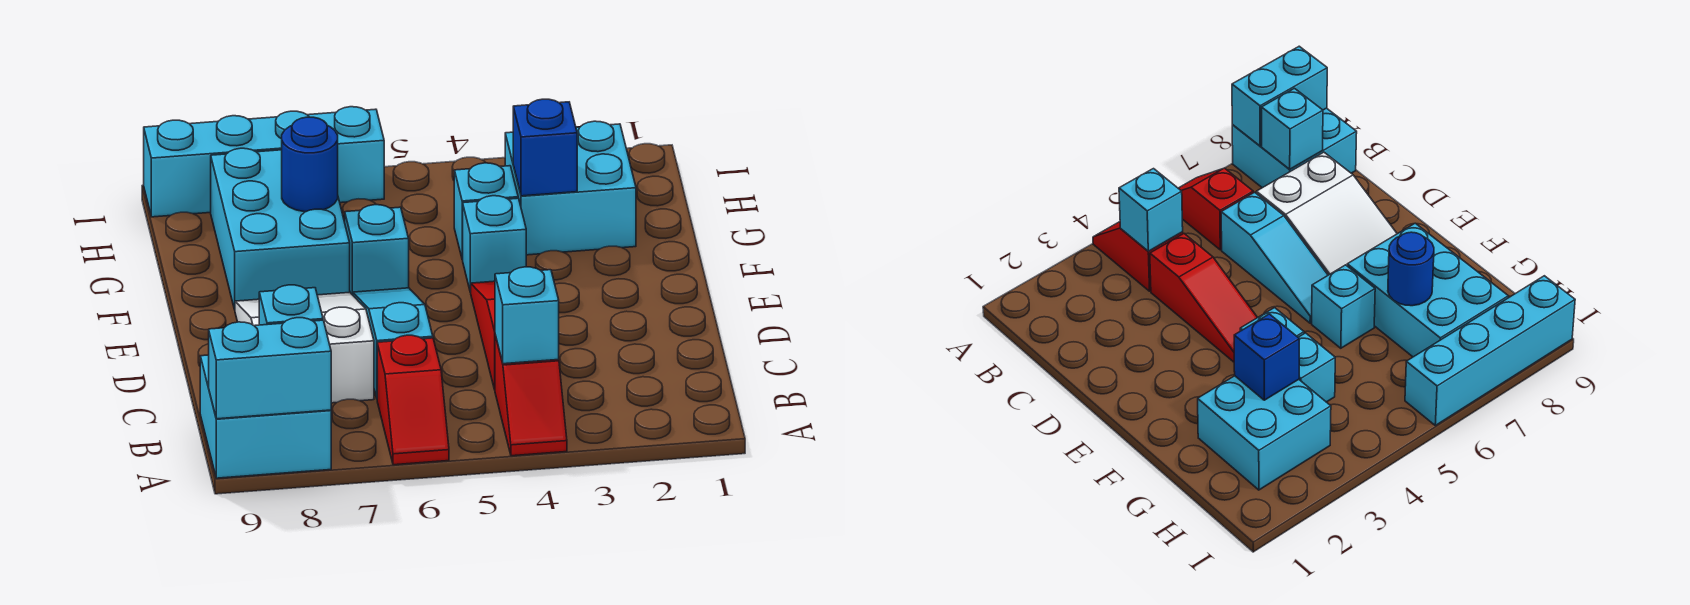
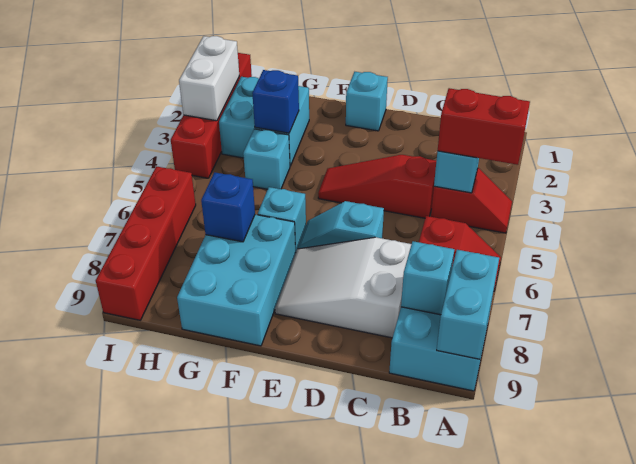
none -> red 1x2 brick [438,88,530,165]
cyan 1x3 slope [353,288,433,398] -> cyan 1x2 slope [298,201,384,249]
cyan 1x1 brick [463,196,526,292] -> cyan 1x1 brick moved to [346,72,388,131]
cyan 2x3 brick [211,148,350,310] -> cyan 2x3 brick turned to [177,215,296,346]
blue 1x1 round brick [282,117,338,212] -> blue 1x1 brick [201,172,255,242]
none -> red 1x4 brick [171,53,252,178]
none -> white 1x2 brick [179,36,239,121]
cyan 1x4 brick [144,107,384,217] -> red 1x4 brick [96,166,196,320]

